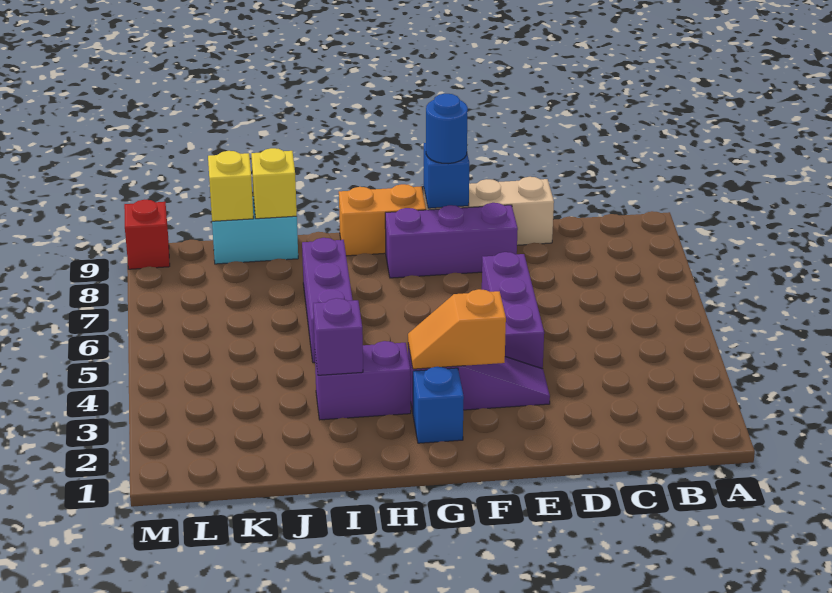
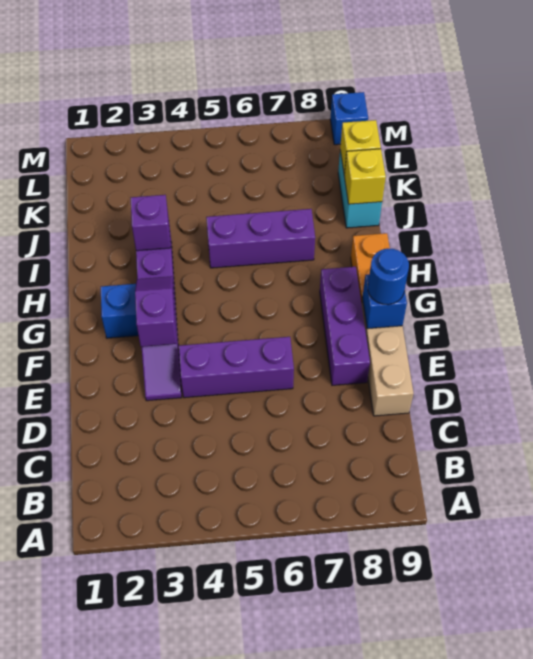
orange 1x2 slope [408,289,506,369] -> purple 1x2 slope [135,276,177,347]
red 1x1 brick [124,200,170,269] -> blue 1x1 brick [330,92,368,145]

